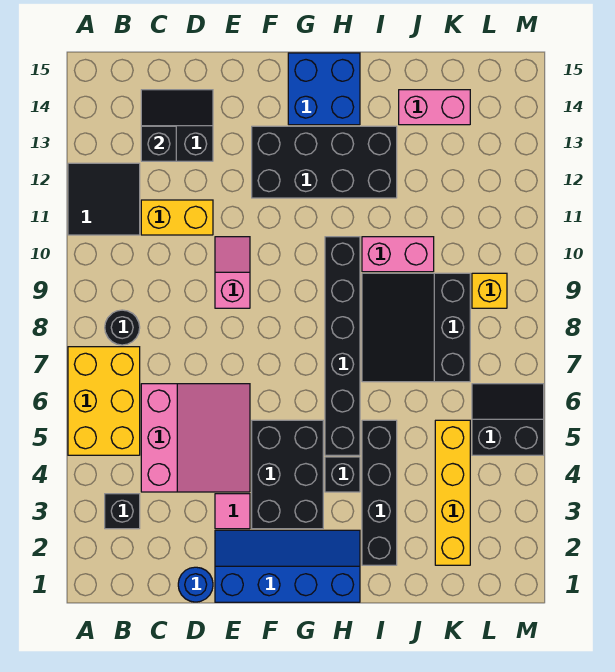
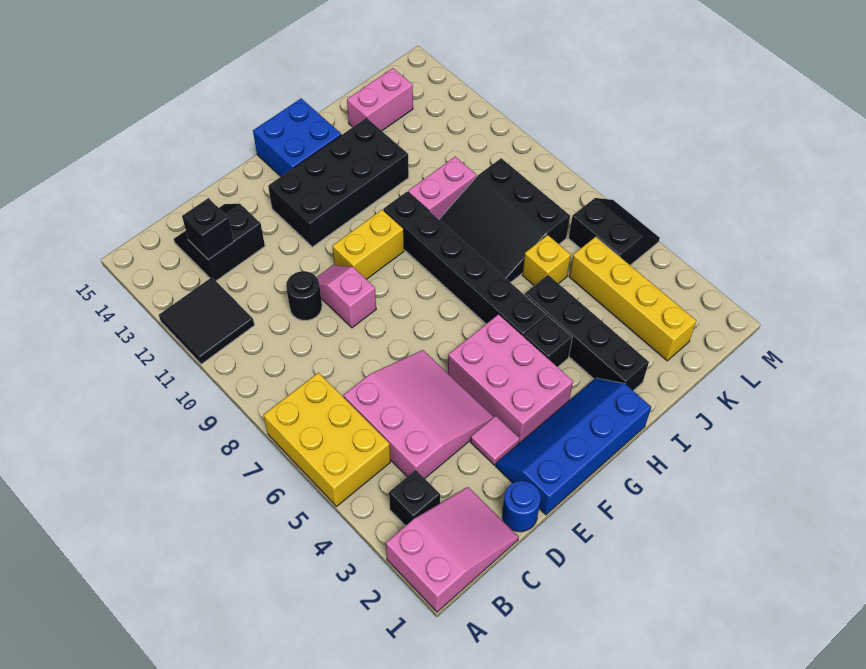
none -> pink 2x3 slope [386,487,519,612]
black 1x1 round brick [105,310,140,345] -> black 1x1 round brick moved to [286,271,322,320]
yellow 1x2 brick [141,200,213,235] -> yellow 1x2 brick moved to [332,210,404,279]
black 2x3 brick [252,420,323,529] -> pink 2x3 brick [448,314,573,443]
black 2x2 slope [472,384,544,455] -> black 2x2 slope turned to [569,198,660,265]
yellow 1x1 brick [472,273,507,308] -> yellow 1x1 brick moved to [522,235,571,285]

